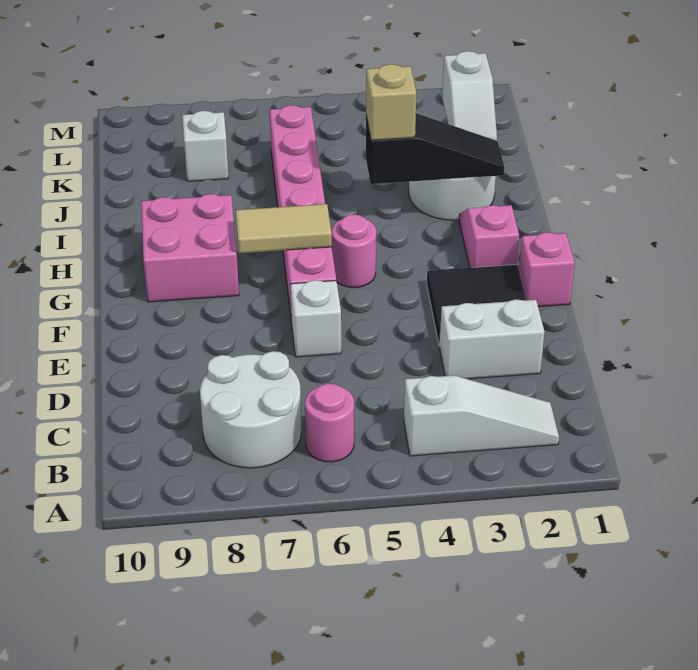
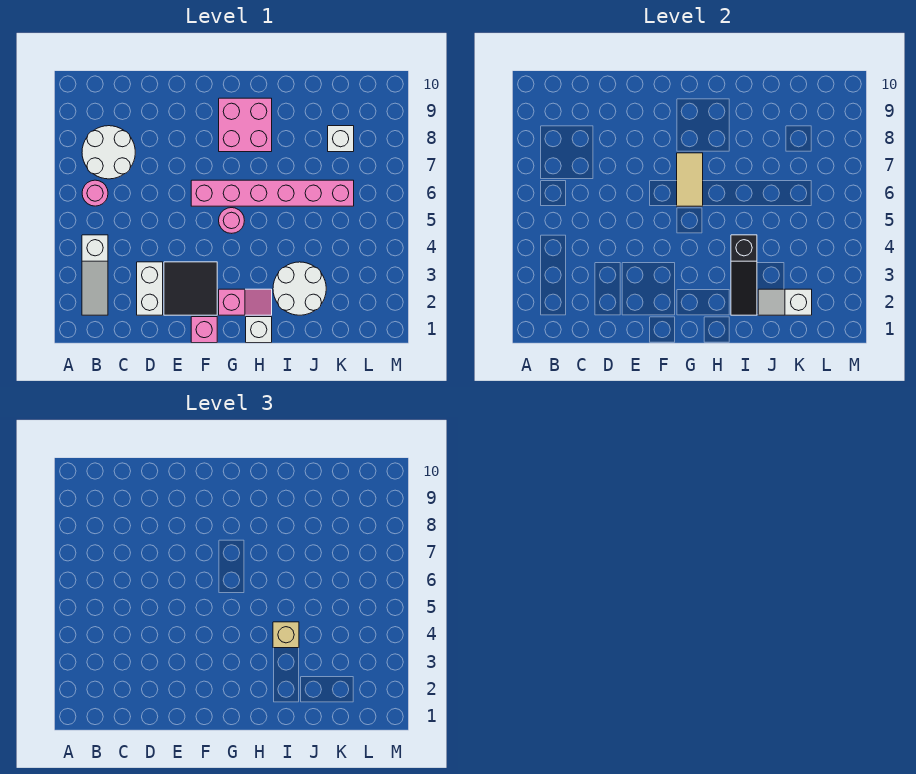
white 1x1 brick [291,280,341,357] -> white 1x1 brick moved to [246,317,272,343]

